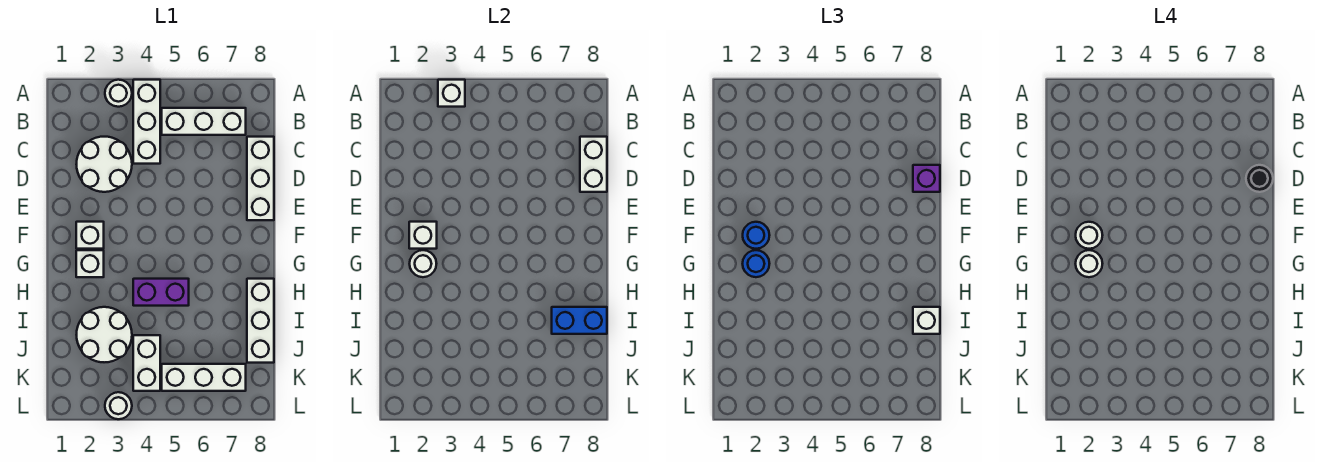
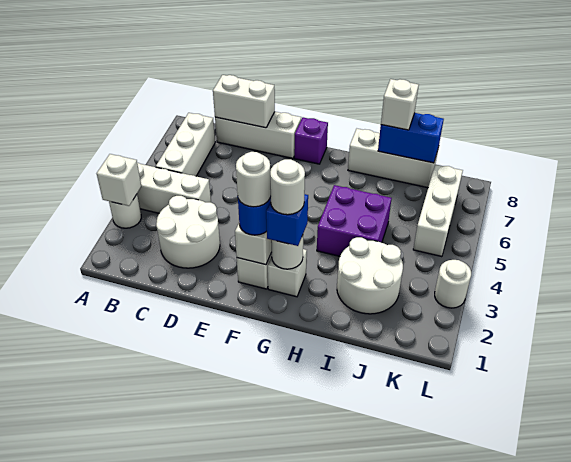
purple 1x1 brick [913,165,940,192] -> purple 1x1 brick moved to [294,117,328,164]
black 1x1 round brick [1246,165,1273,192] -> none
blue 1x1 round brick [743,250,770,277] -> blue 1x1 brick [266,194,308,246]
purple 1x2 brick [133,279,189,306] -> purple 2x2 brick [317,185,392,256]
blue 1x2 brick [552,307,607,334] -> blue 1x2 brick turned to [378,113,444,163]
white 1x2 brick [133,335,160,391] -> none

